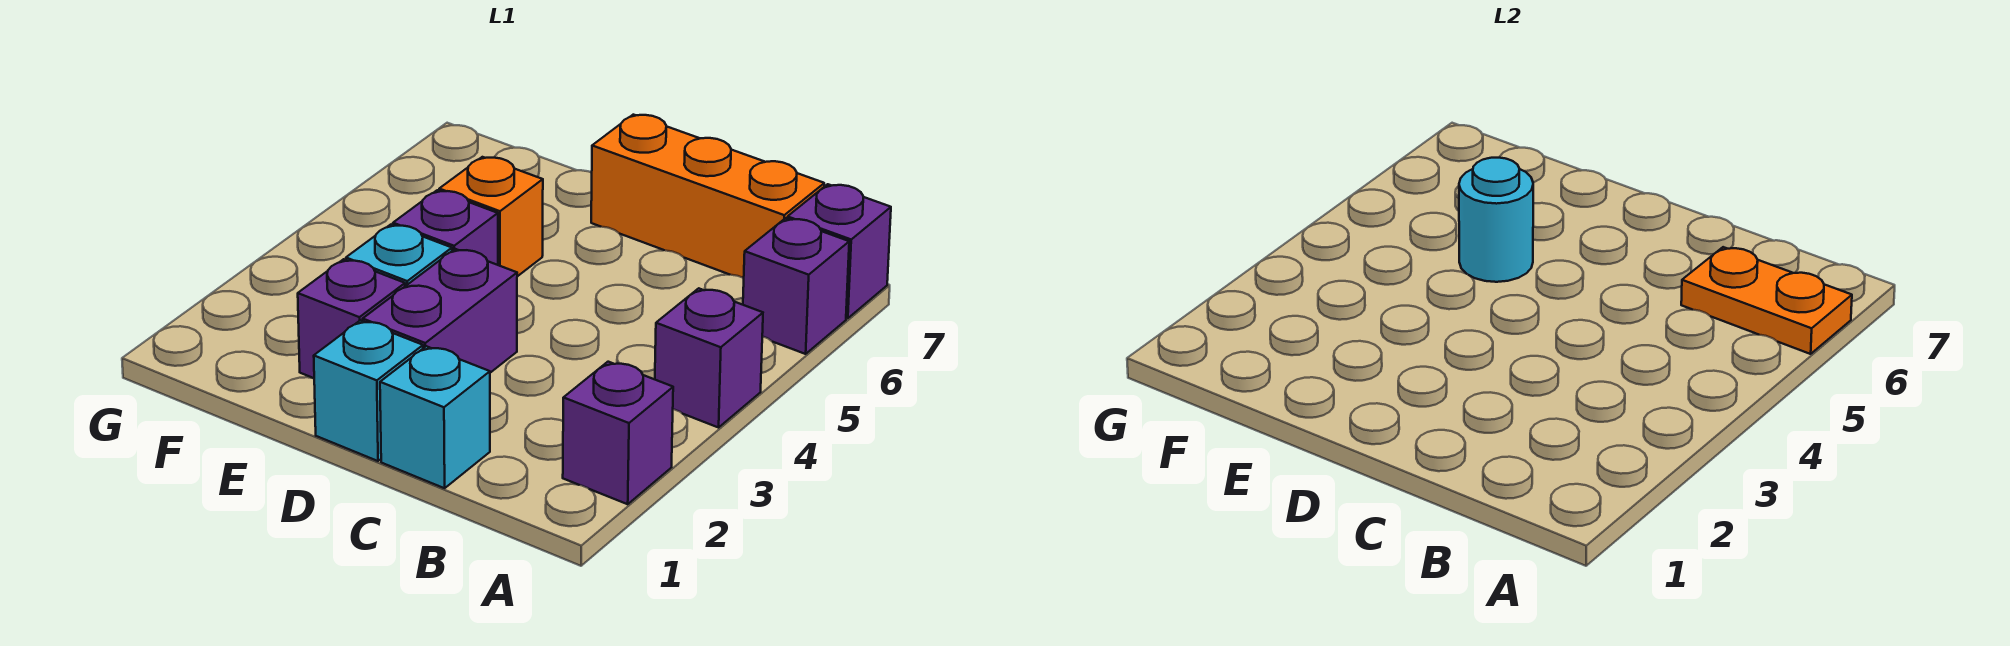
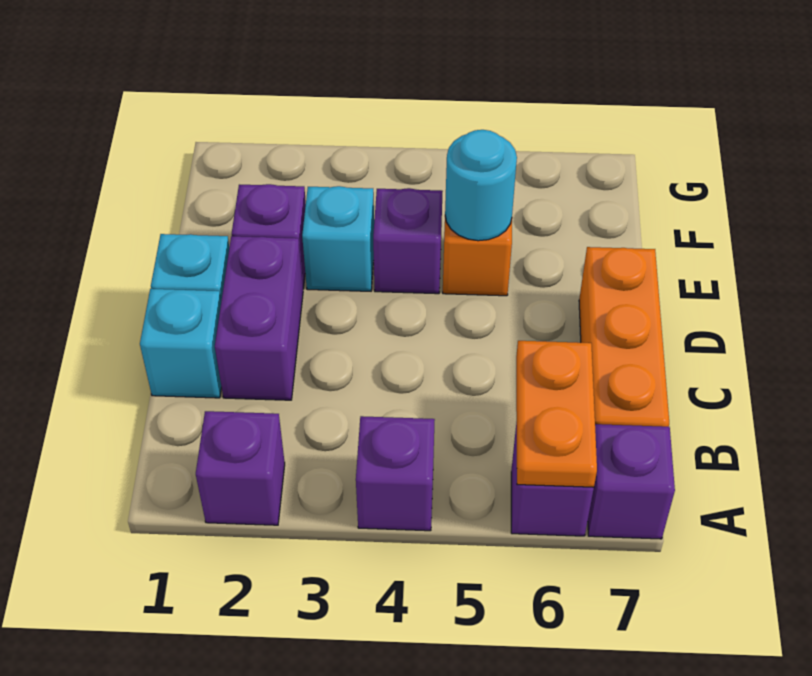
purple 1x2 brick [363,249,517,373] -> purple 1x2 brick turned to [215,236,303,400]

